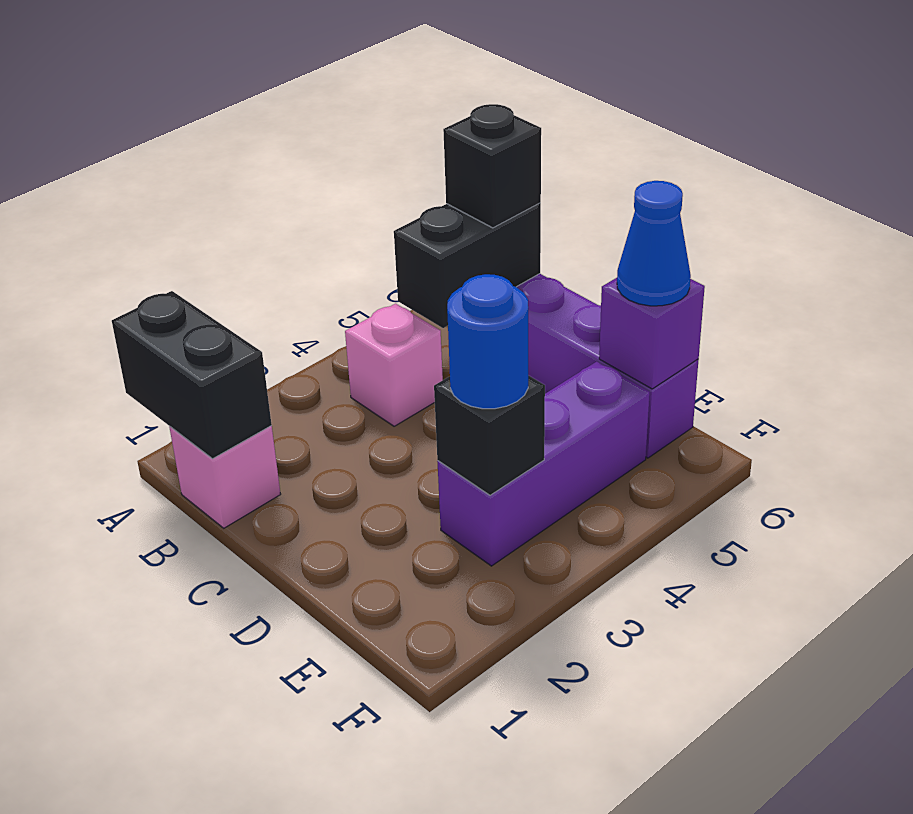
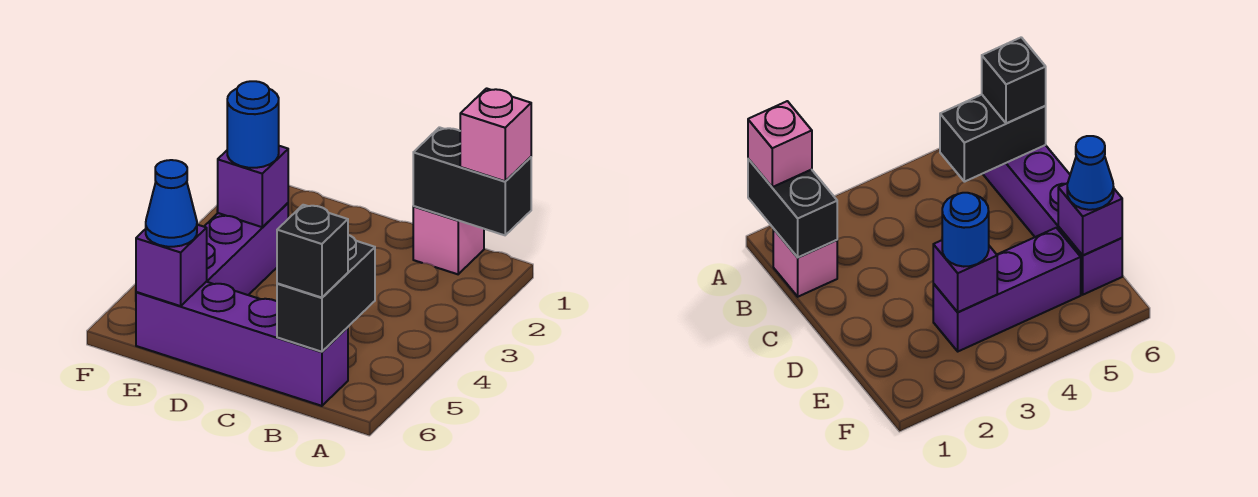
pink 1x1 brick [345,304,443,426] -> pink 1x1 brick moved to [460,88,531,181]
black 1x1 brick [434,375,545,495] -> purple 1x1 brick [218,146,288,227]

